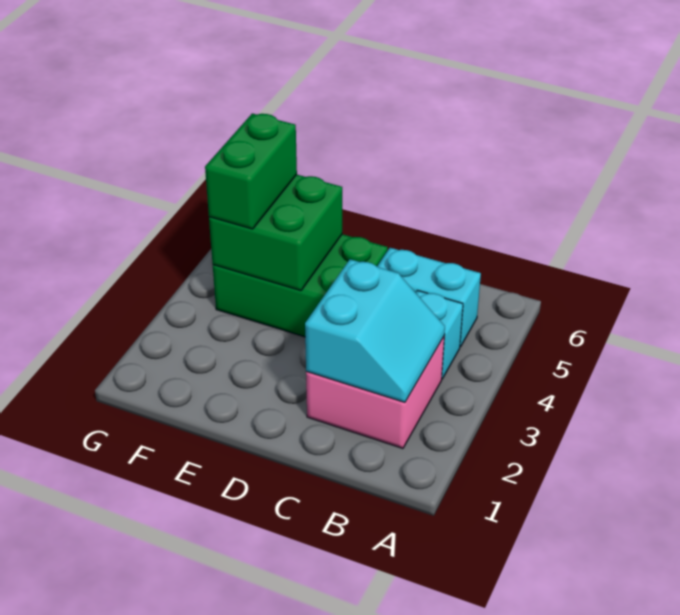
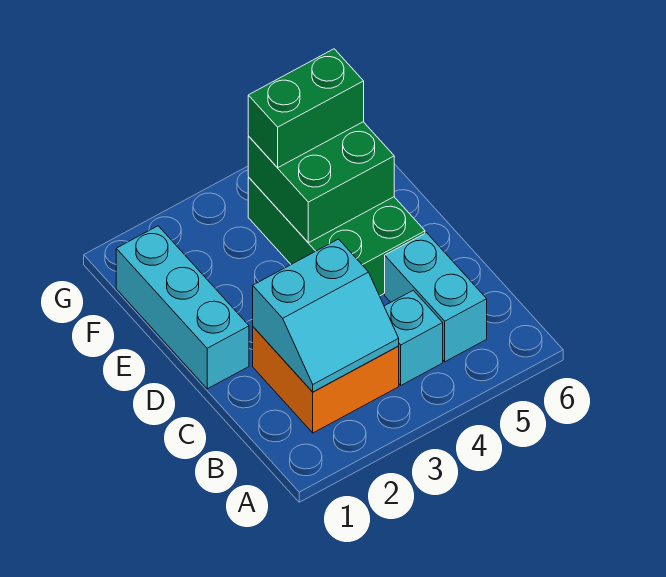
pink 2x2 brick [306,337,444,448] -> orange 2x2 brick [253,327,399,433]
none -> cyan 1x3 brick [116,226,249,389]

